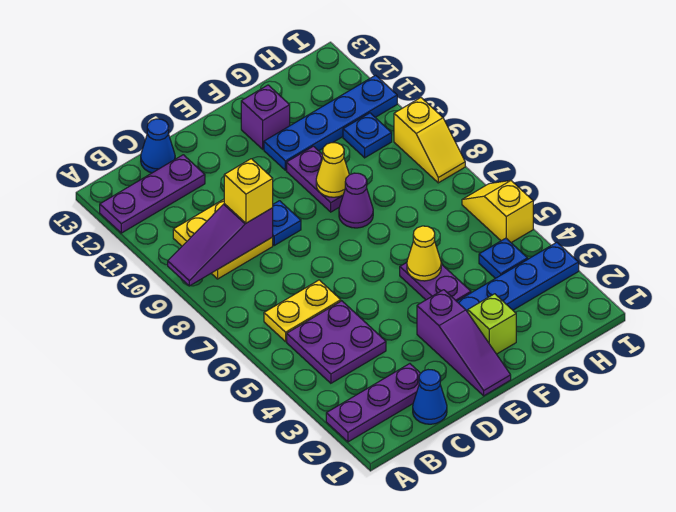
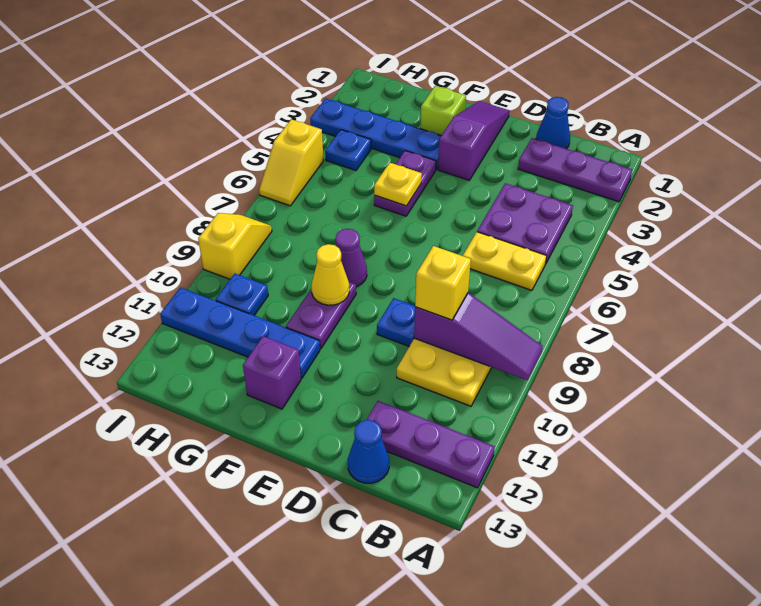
yellow 1x1 cone [407,226,441,281] -> yellow 1x1 plate [374,163,422,206]

